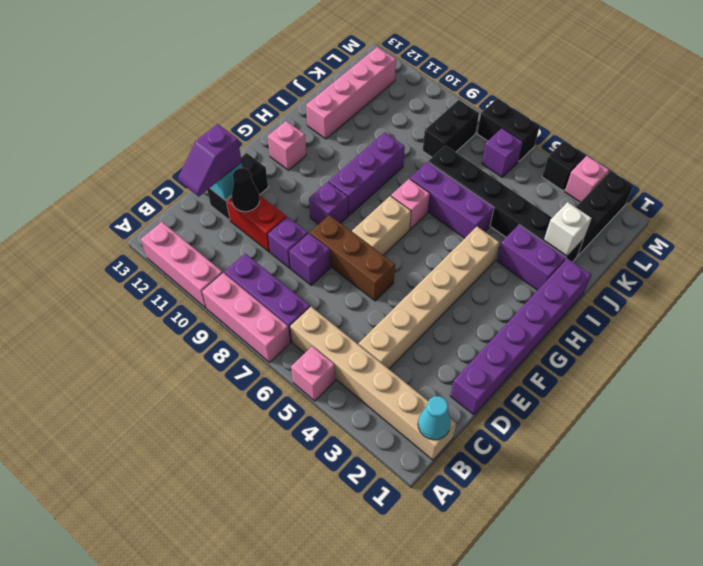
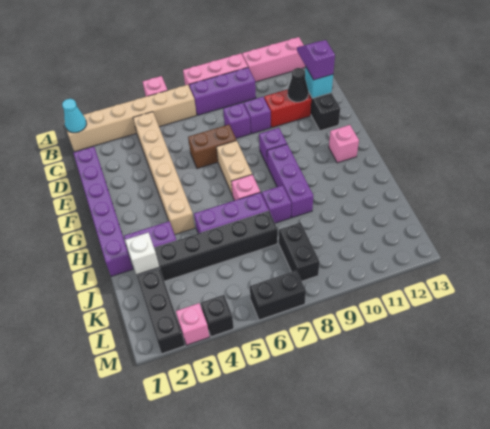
brown 1x3 brick [310,215,395,301] -> brown 1x2 brick [188,125,237,169]
pink 1x4 brick [306,47,396,139] -> none
purple 1x1 brick [482,128,523,177] -> purple 1x1 brick moved to [261,185,291,223]

